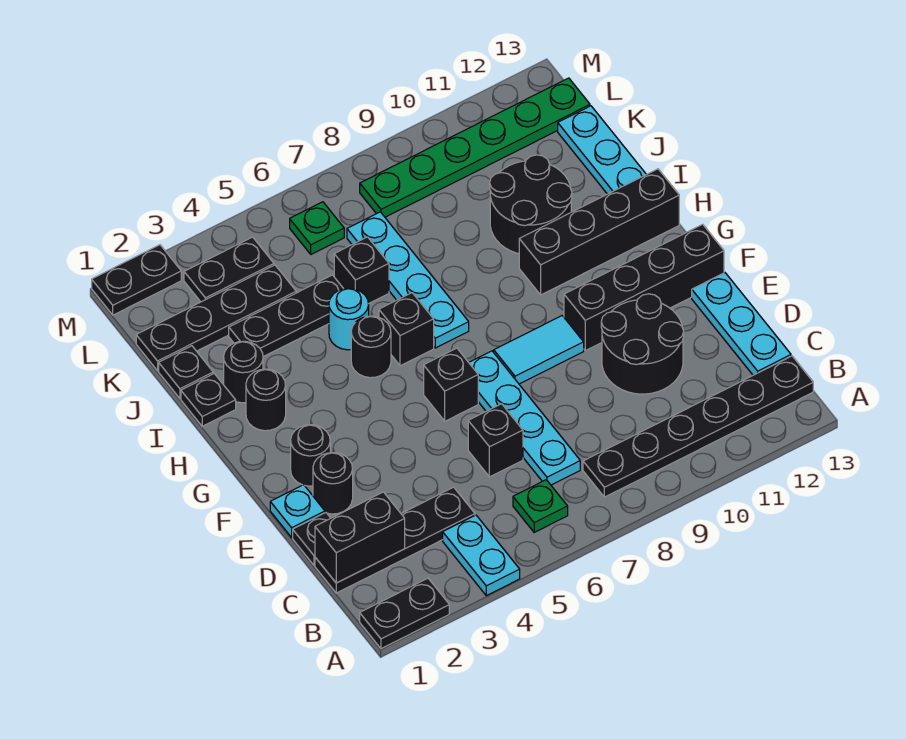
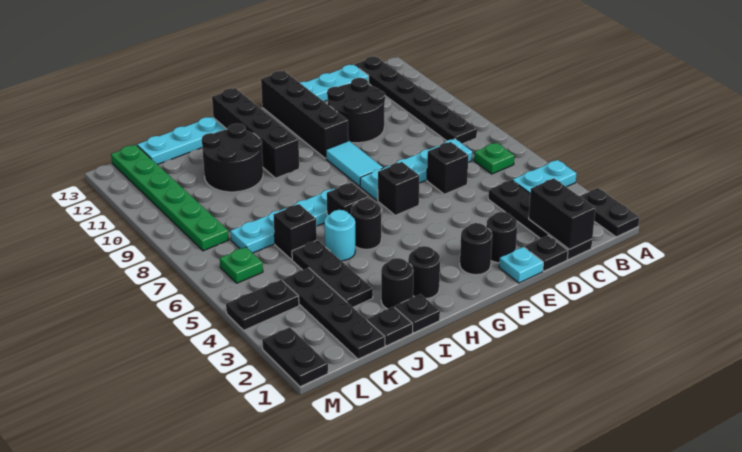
black 1x2 plate [184,237,274,302] -> black 1x2 plate turned to [226,280,299,330]

